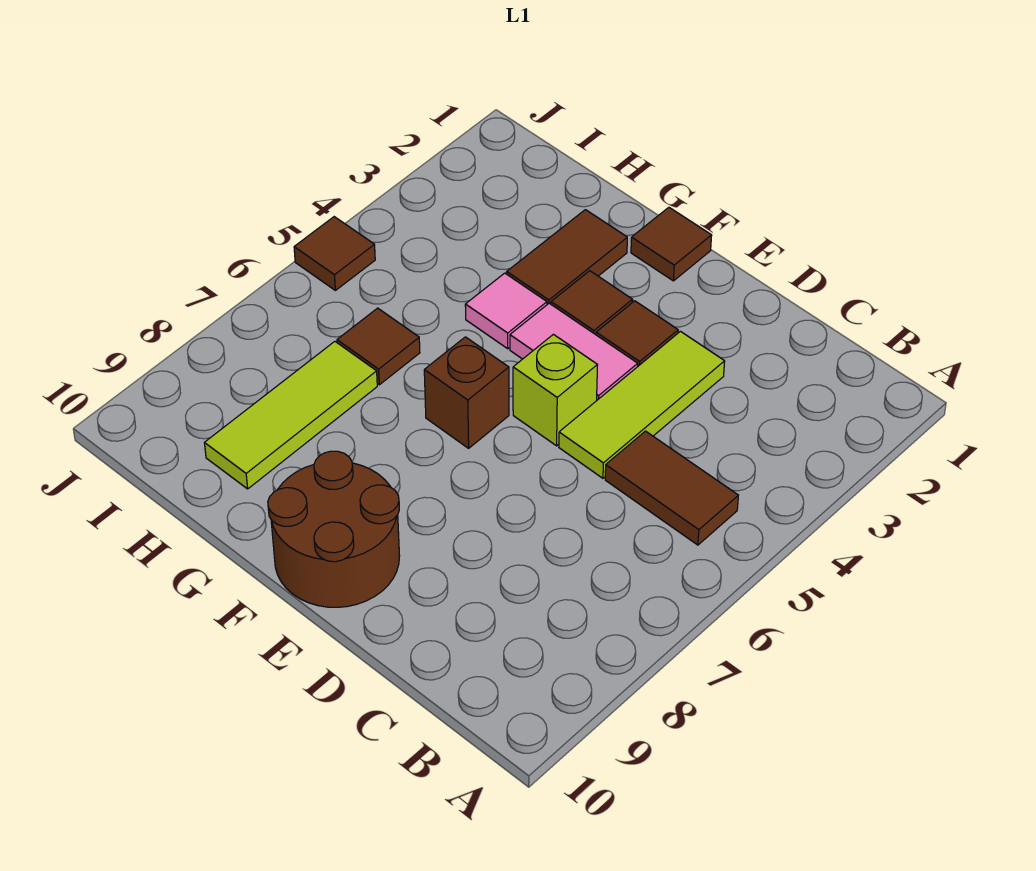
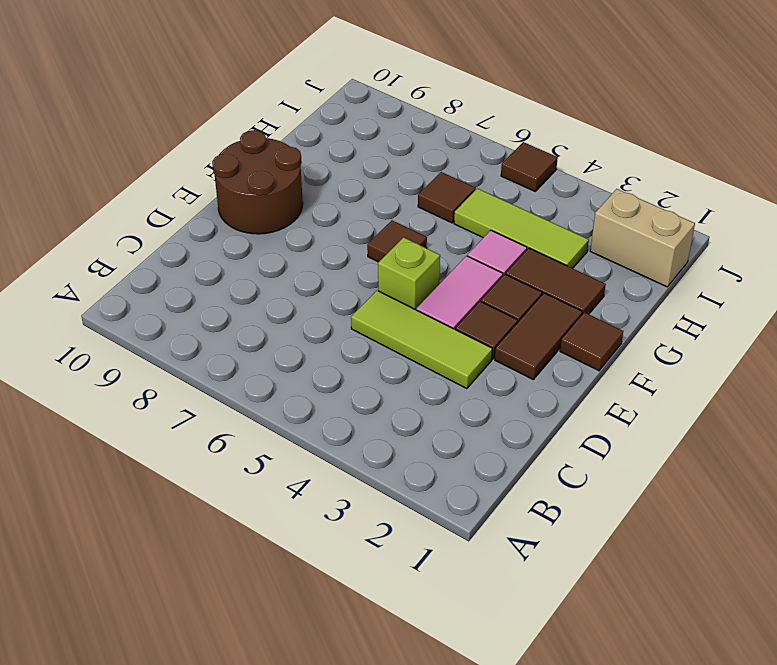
brown 1x2 tile [605,431,738,545] -> brown 1x2 tile moved to [495,293,582,379]
brown 1x1 brick [424,337,509,448] -> brown 1x1 tile [367,220,427,262]
lime 1x3 tile [205,342,377,489] -> lime 1x3 tile moved to [454,189,589,268]
none -> tan 1x2 brick [590,189,695,287]

